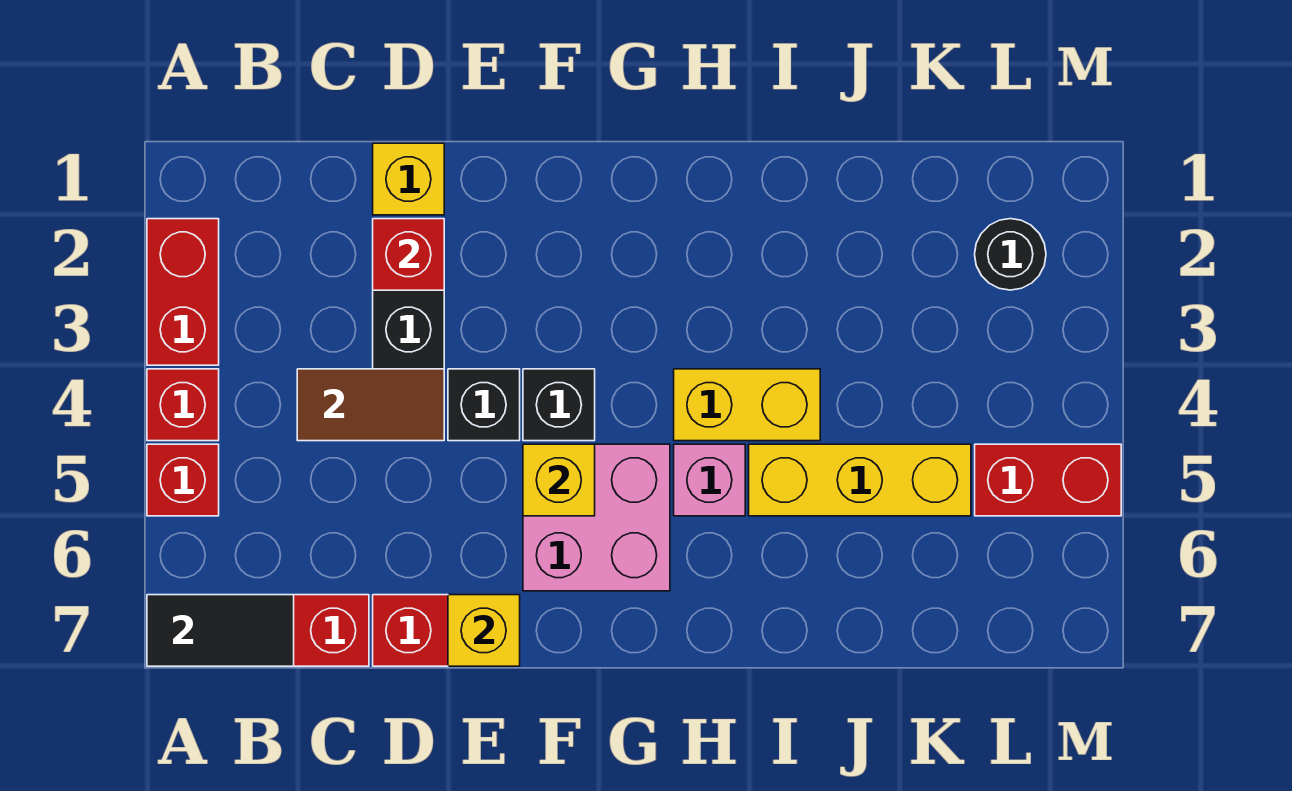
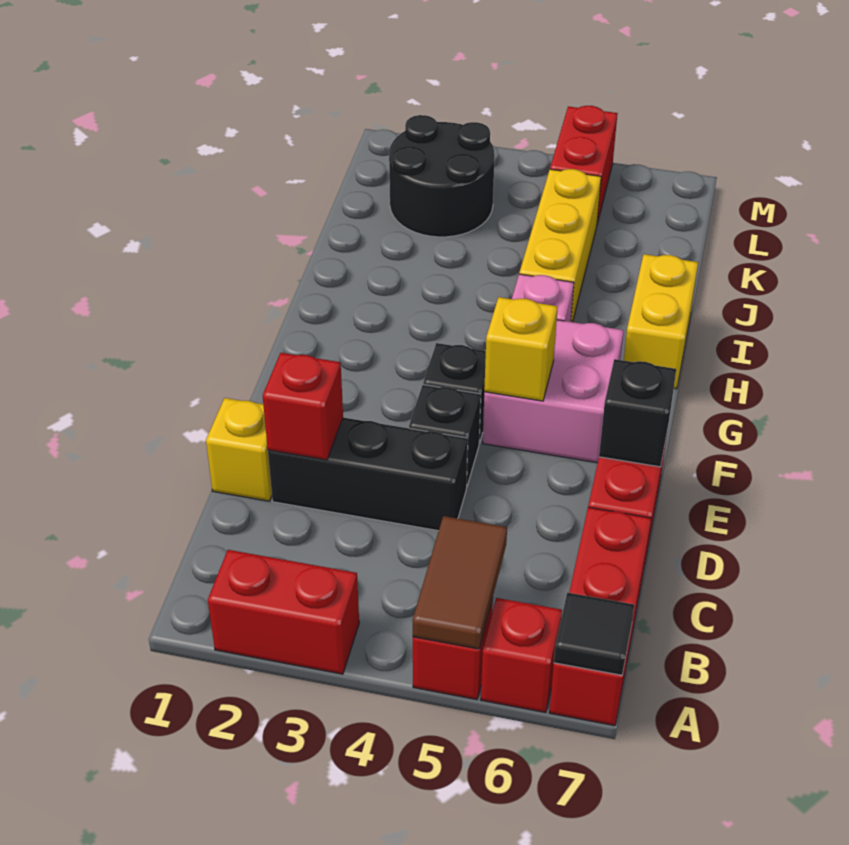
red 1x1 brick [147,369,219,441] -> red 1x1 brick moved to [481,598,562,713]
black 1x2 tile [147,595,294,666] -> black 1x1 tile [554,593,634,675]
brown 1x2 tile [297,369,444,441] -> brown 1x2 tile moved to [412,516,507,649]
yellow 1x1 brick [448,595,520,666] -> black 1x1 brick [599,359,676,467]
yellow 1x2 brick [674,369,820,441] -> yellow 1x2 brick moved to [623,254,698,389]
black 1x1 round brick [975,219,1046,290] -> black 2x2 round brick [389,115,495,237]

